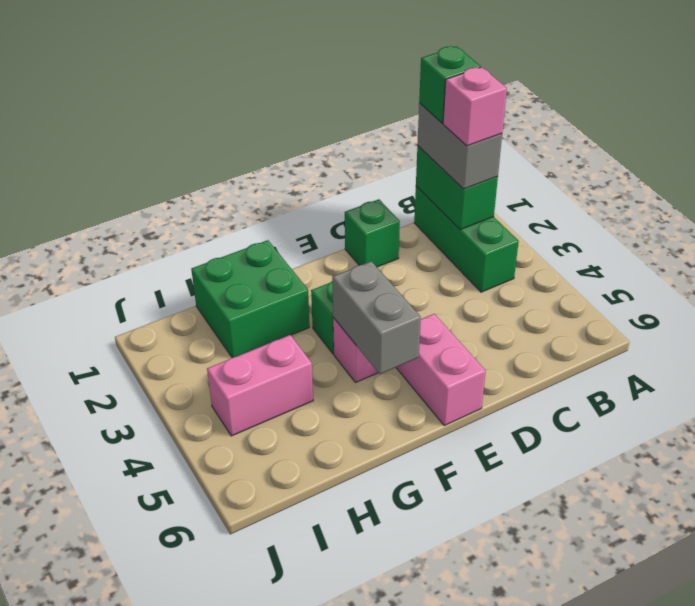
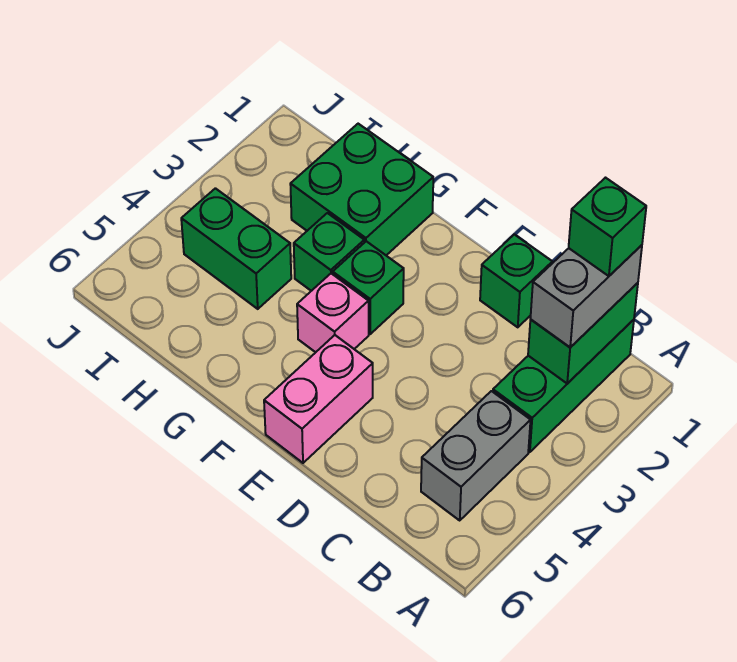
pink 1x1 brick [443,67,507,146] -> none
grey 1x2 brick [332,261,421,374] -> grey 1x2 brick moved to [421,391,531,520]
none -> green 1x1 brick [294,213,364,291]
pink 1x2 brick [207,335,313,436] -> green 1x2 brick [181,188,291,309]

